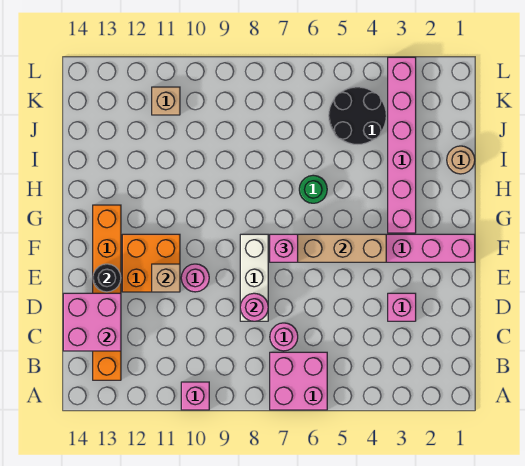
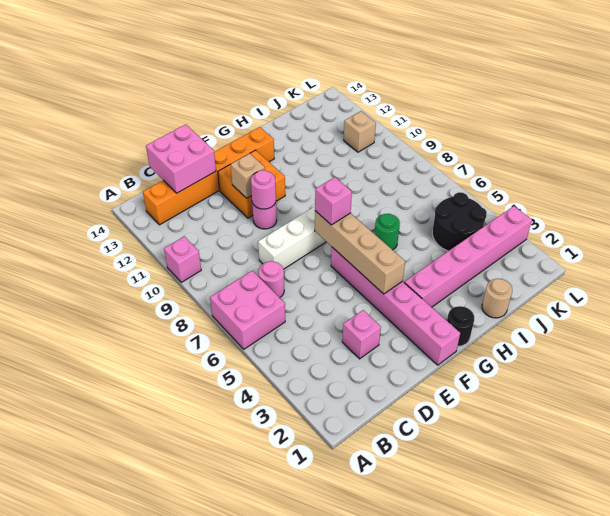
pink 1x1 round brick [240,293,268,321] -> pink 1x1 round brick moved to [251,170,276,209]
black 1x1 round brick [93,264,121,292] -> black 1x1 round brick moved to [447,306,474,346]

